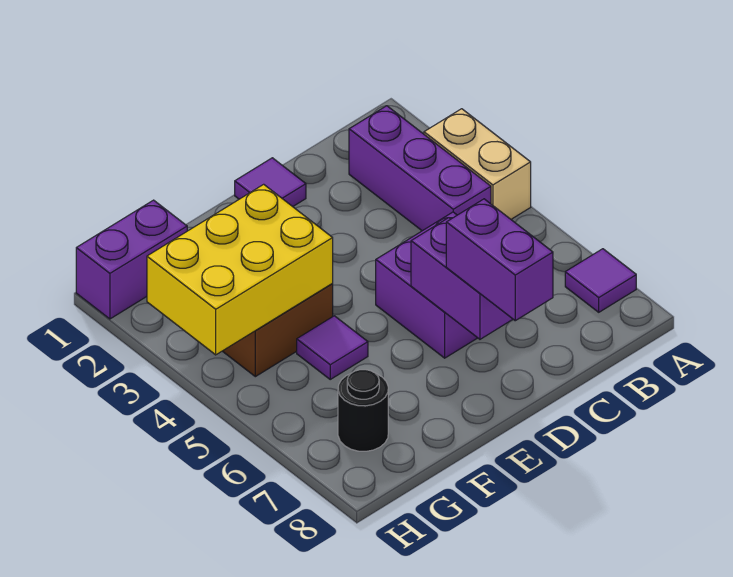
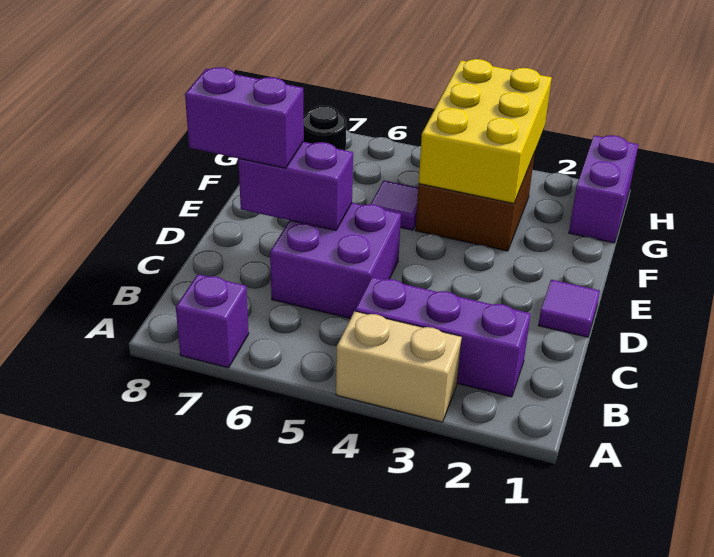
purple 1x1 tile [565,249,636,312] -> purple 1x1 brick [176,274,249,368]

